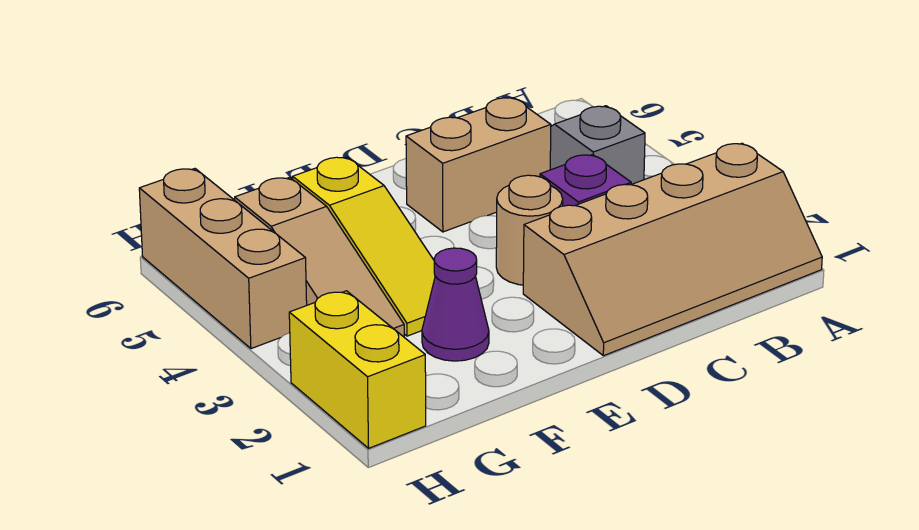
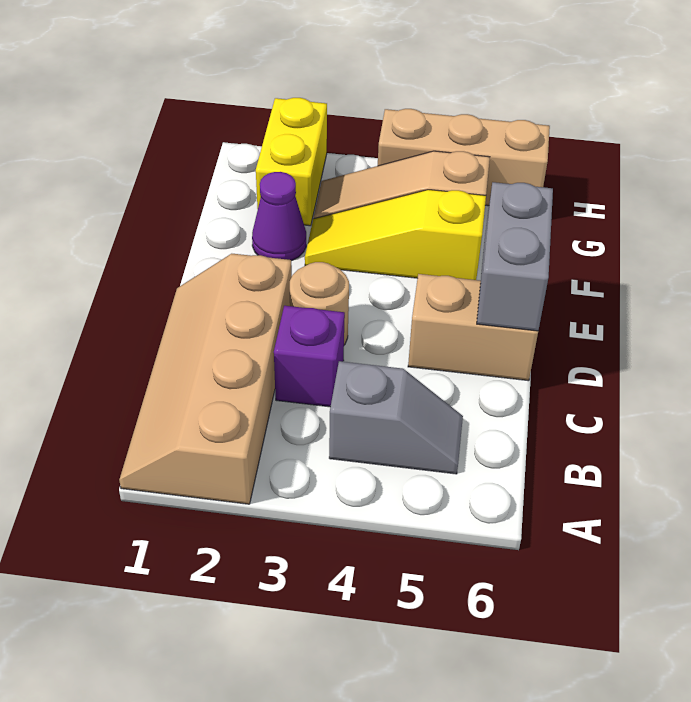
tan 1x2 brick [406,98,551,232] -> tan 1x2 brick turned to [408,274,538,381]
none -> grey 1x2 brick [477,182,553,331]
yellow 1x2 brick [289,291,426,448] -> yellow 1x2 brick turned to [256,98,327,226]

